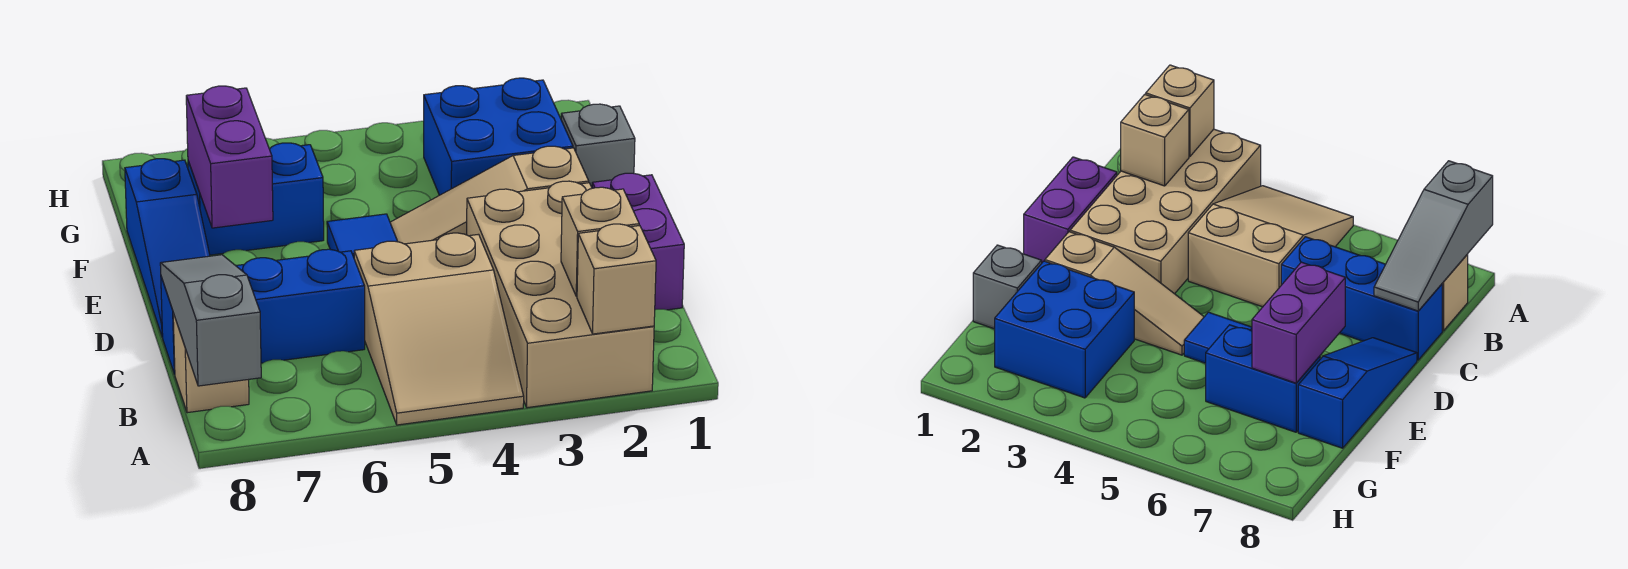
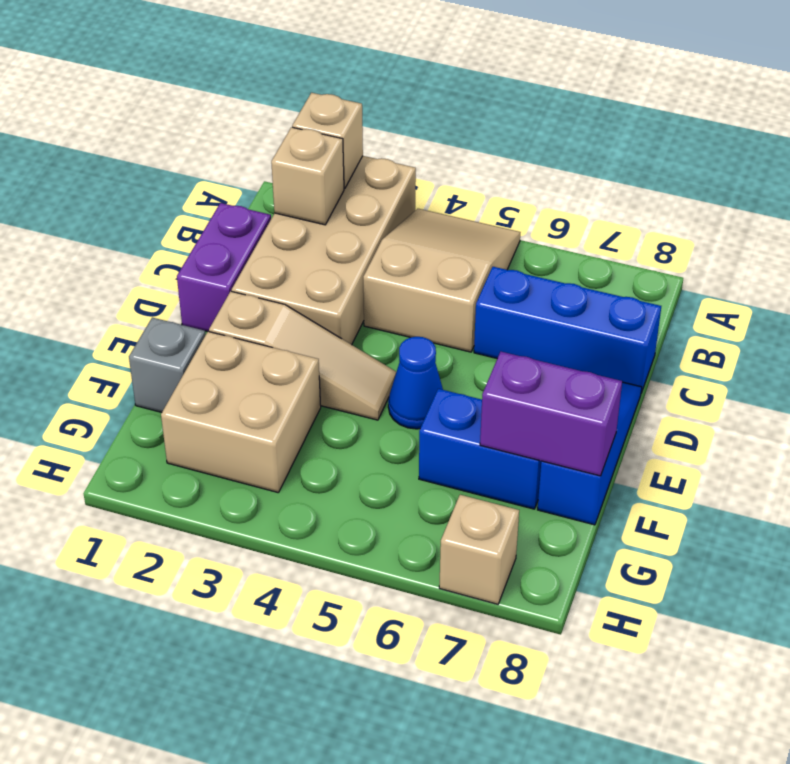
grey 1x3 slope [160,255,261,386] -> none
tan 1x1 brick [173,313,249,413] -> tan 1x1 brick moved to [439,495,519,604]
blue 1x1 tile [327,214,397,257] -> blue 1x1 cone [388,337,443,429]
purple 1x2 brick [186,86,273,228] -> purple 1x2 brick turned to [480,352,622,476]
blue 2x2 brick [424,78,573,195] -> tan 2x2 brick [161,332,321,493]

